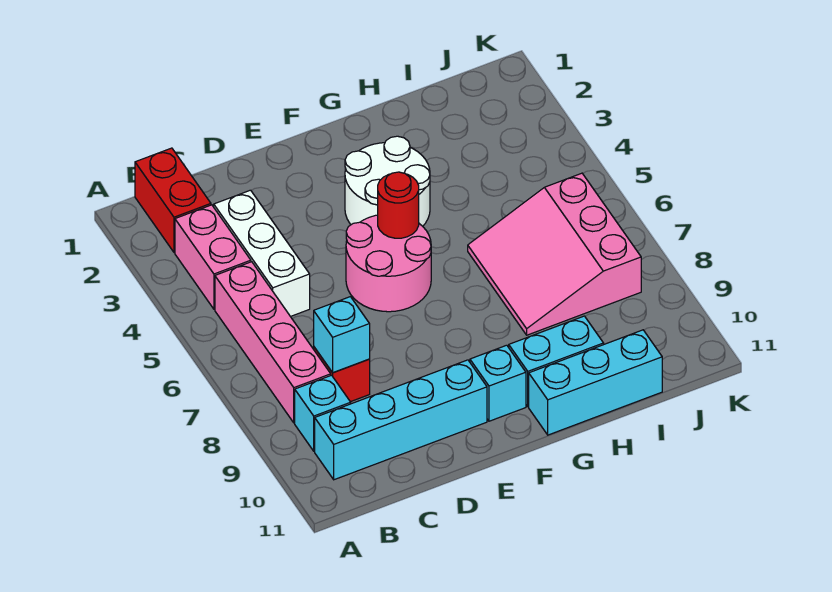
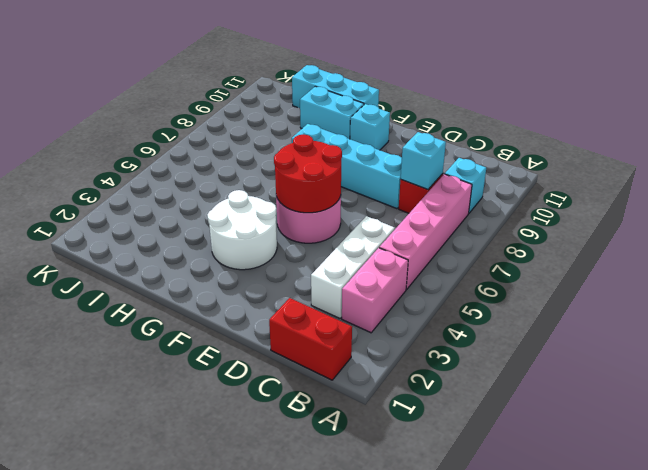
red 1x2 brick [135,148,211,252] -> red 1x2 brick turned to [269,298,352,380]
cyan 1x4 brick [315,360,487,480] -> cyan 1x4 brick moved to [292,124,402,209]
red 1x1 round brick [378,172,419,238] -> red 2x2 round brick [274,135,342,213]
pink 3x3 slope [468,173,641,335] -> none

